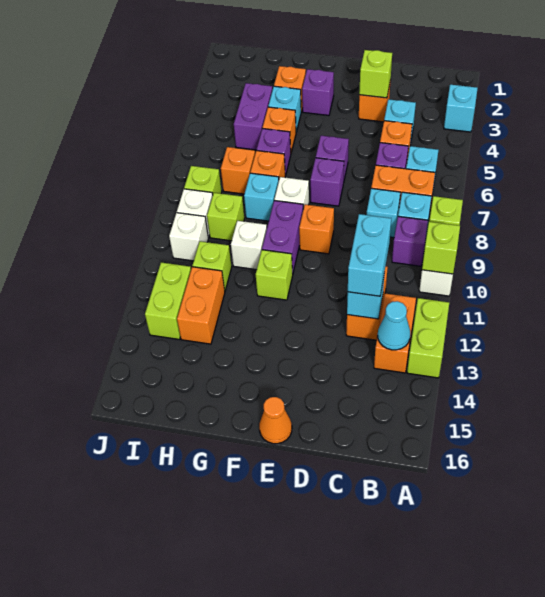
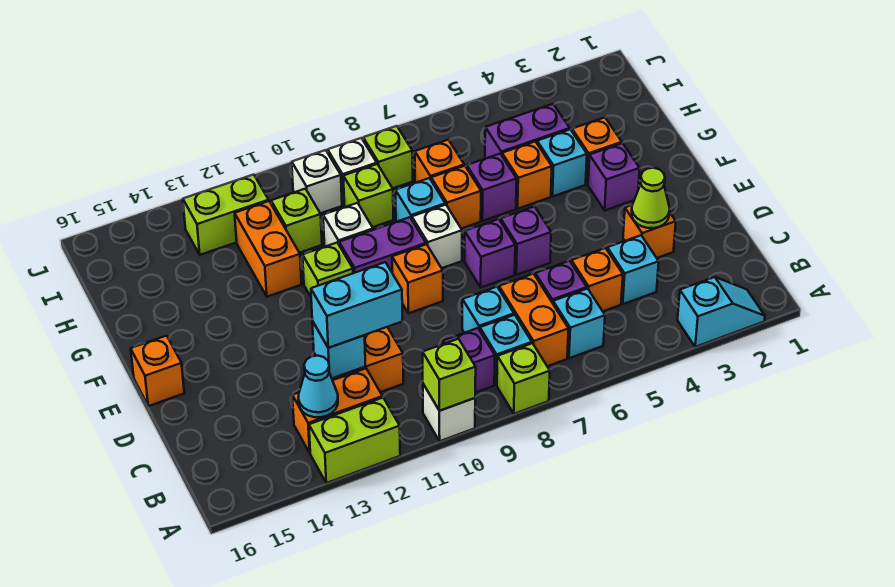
lime 1x1 brick [359,50,392,98] -> lime 1x1 cone [632,168,669,228]
orange 1x1 cone [259,397,292,444] -> orange 1x1 brick [131,336,184,406]
orange 1x2 brick [177,267,225,344] -> orange 1x2 brick turned to [235,201,301,297]

